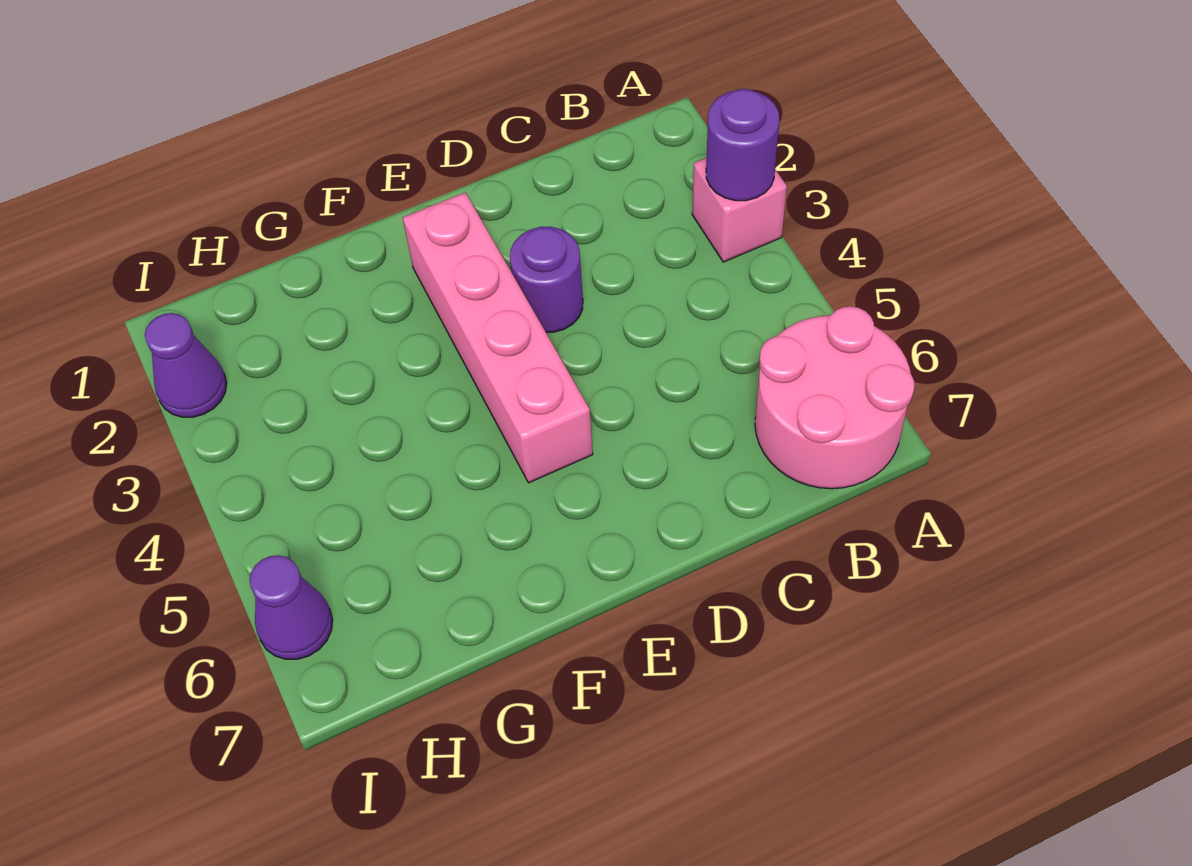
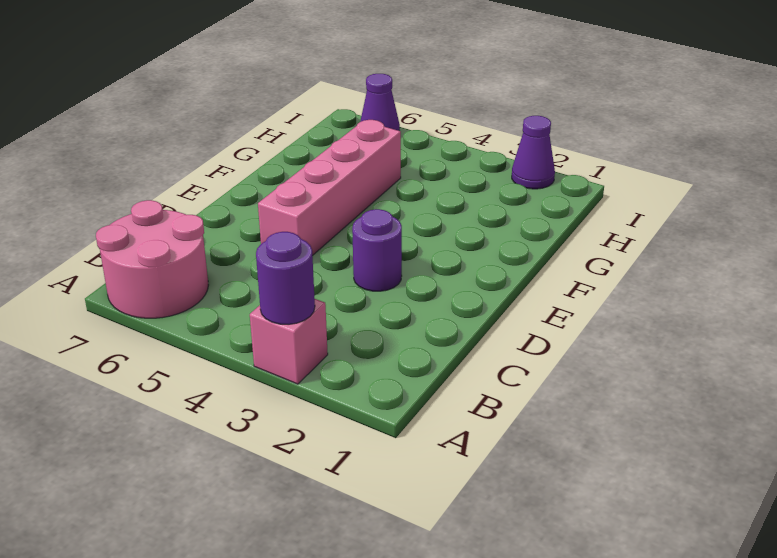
pink 1x4 brick [403,192,593,483] -> pink 1x4 brick turned to [258,120,401,256]

